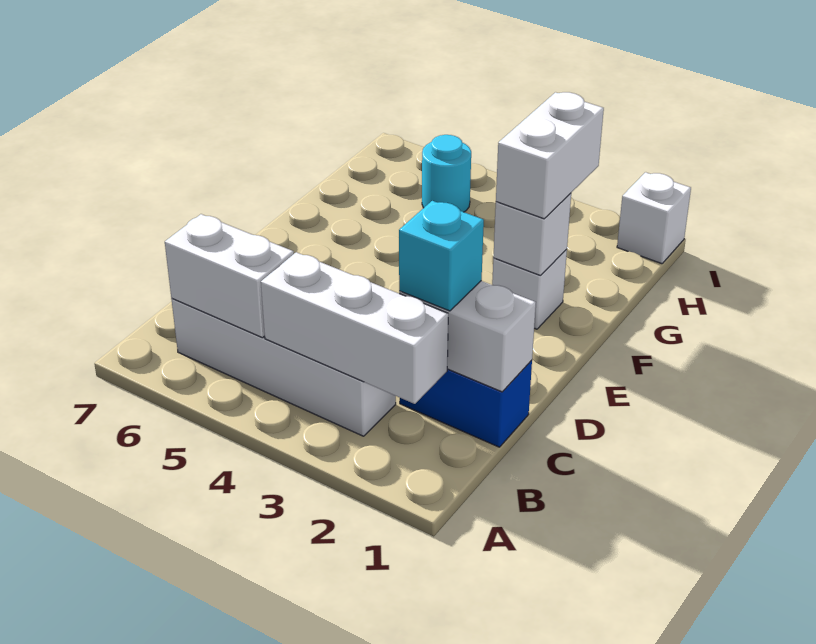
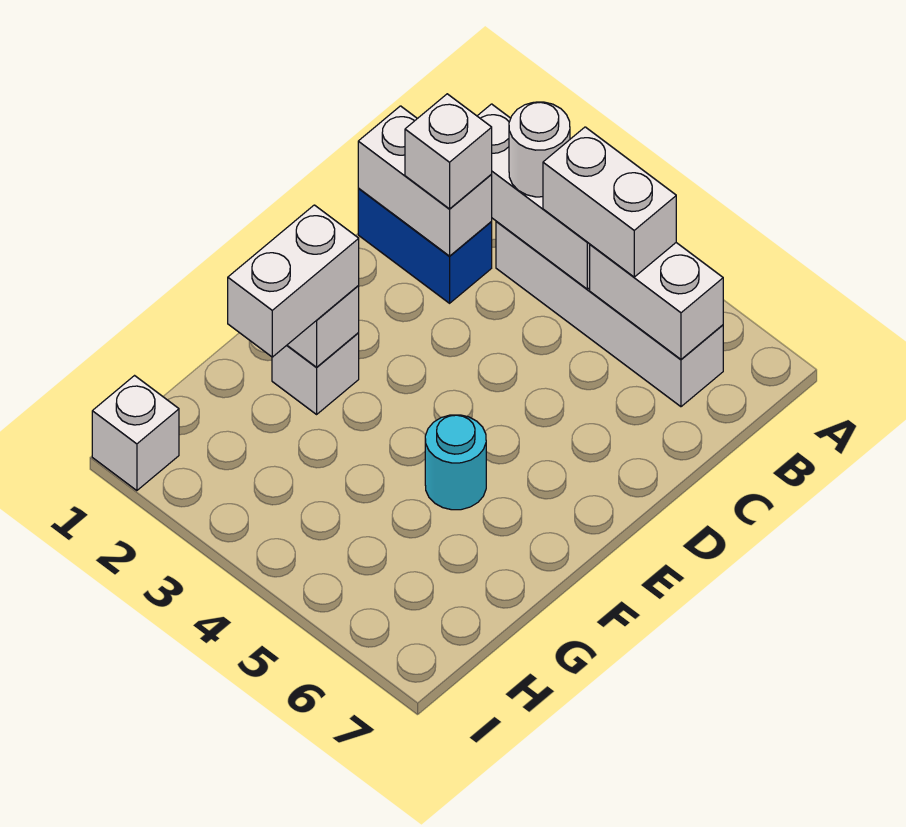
none -> white 1x1 round brick [509,102,570,197]
none -> white 1x2 brick [543,127,676,277]
cyan 1x1 brick [399,201,484,311] -> white 1x1 brick [405,94,492,209]
cyan 1x1 round brick [422,135,471,212] -> cyan 1x1 round brick moved to [425,415,486,510]

